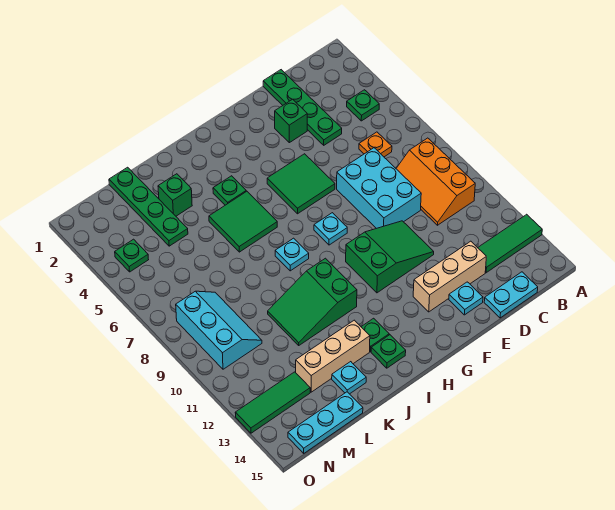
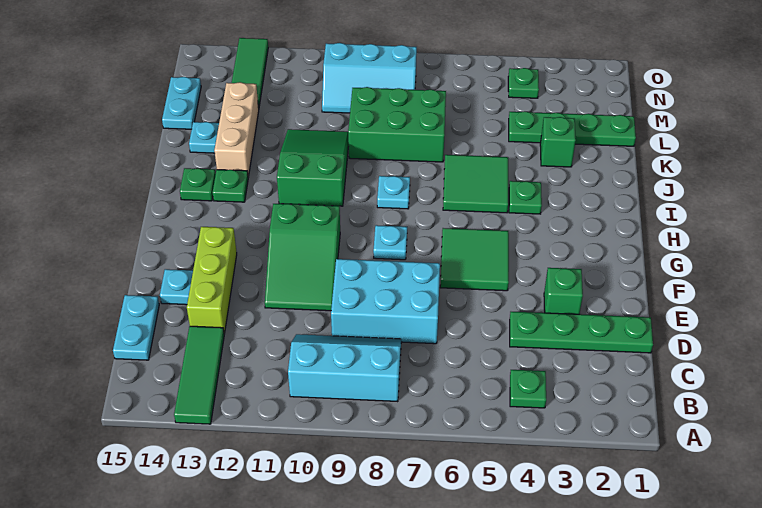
orange 2x3 slope [396,138,475,225] -> cyan 2x3 slope [288,334,401,402]
orange 1x1 plate [359,132,392,157] -> none
tan 1x3 brick [413,241,486,312] -> lime 1x3 brick [187,227,237,334]
none -> green 2x3 brick [348,87,446,162]
cyan 1x3 plate [288,392,363,453] -> cyan 1x2 plate [162,77,201,129]

